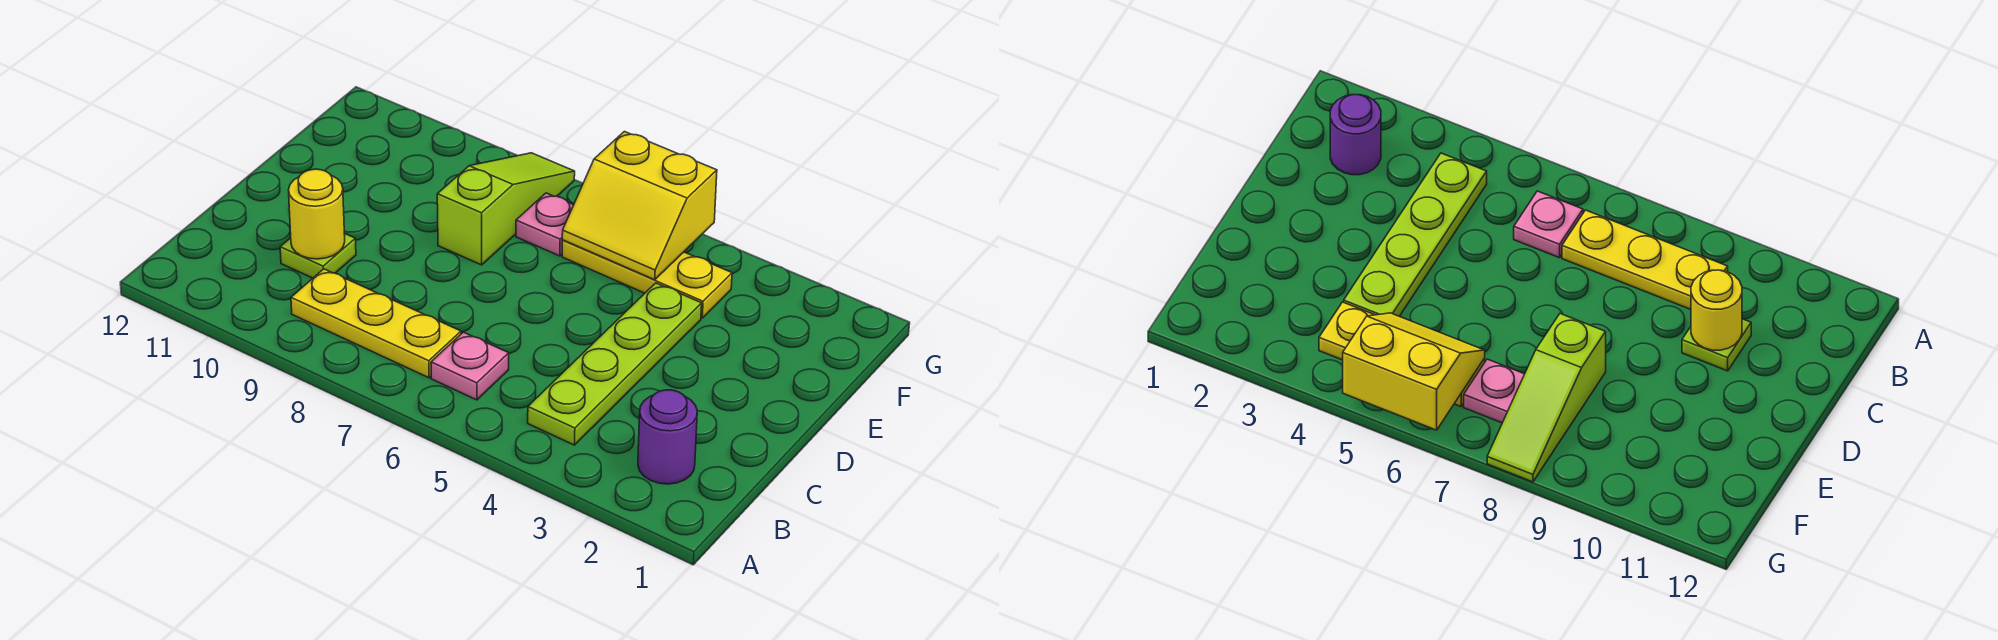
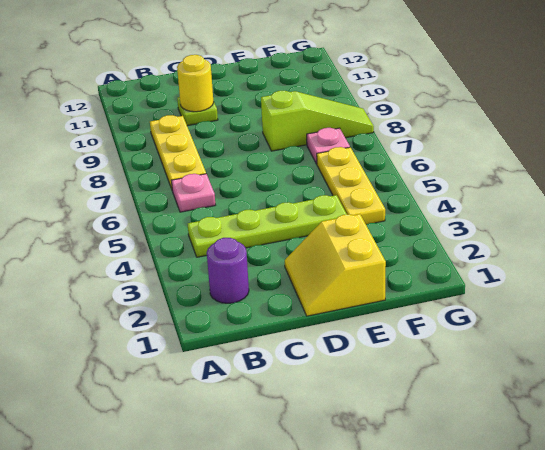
yellow 2x2 slope [562,132,717,280] -> yellow 2x2 slope moved to [285,214,386,316]

